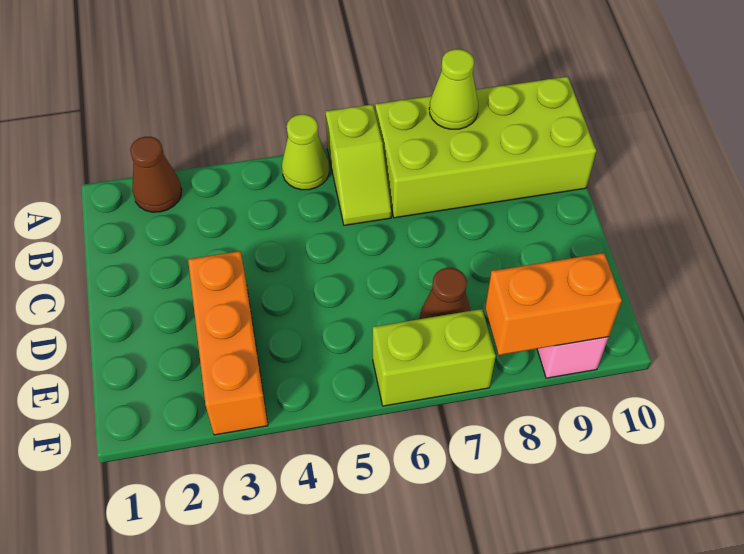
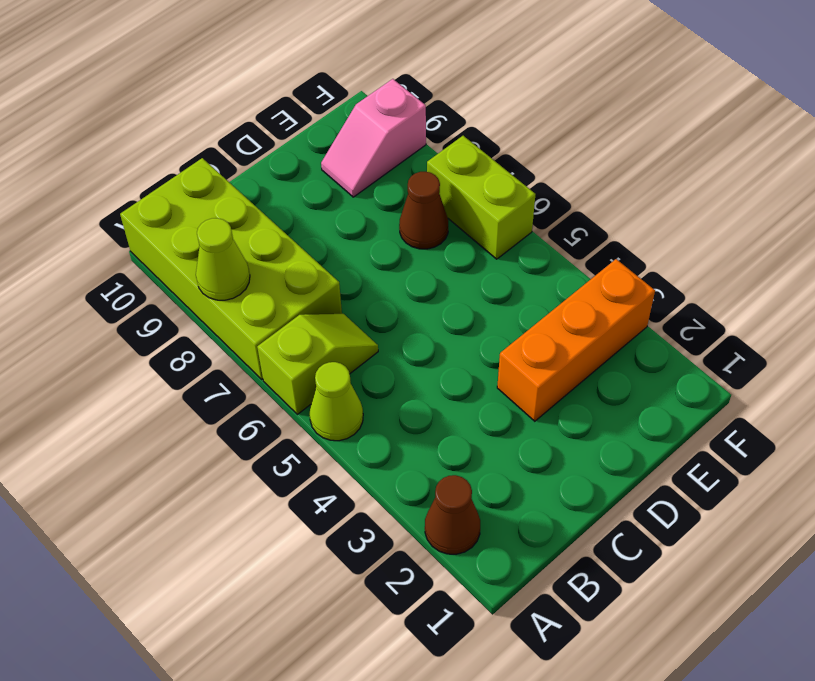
orange 1x2 brick [485,253,622,355] -> none

